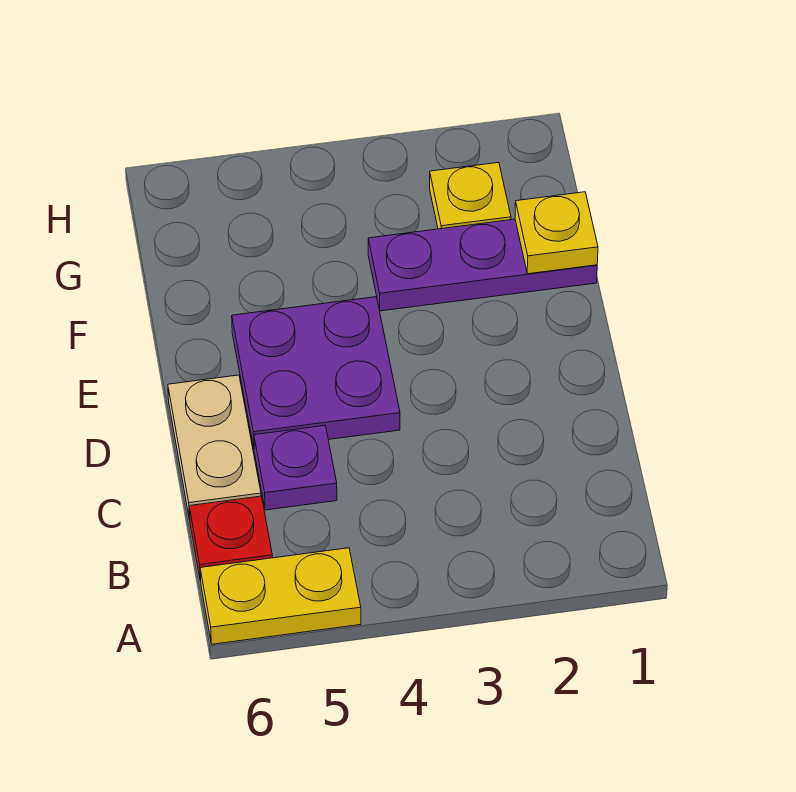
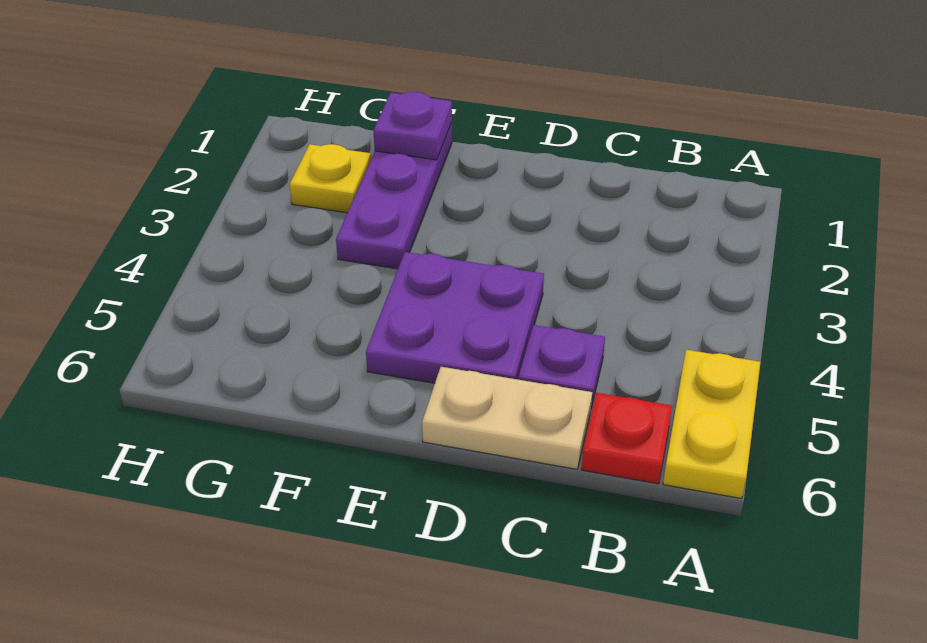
yellow 1x1 plate [515,192,598,274] -> purple 1x1 plate [373,92,452,160]

